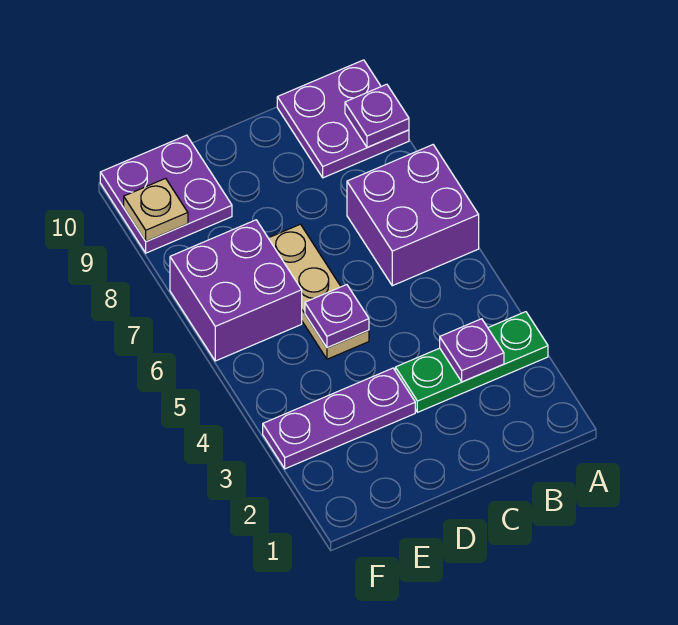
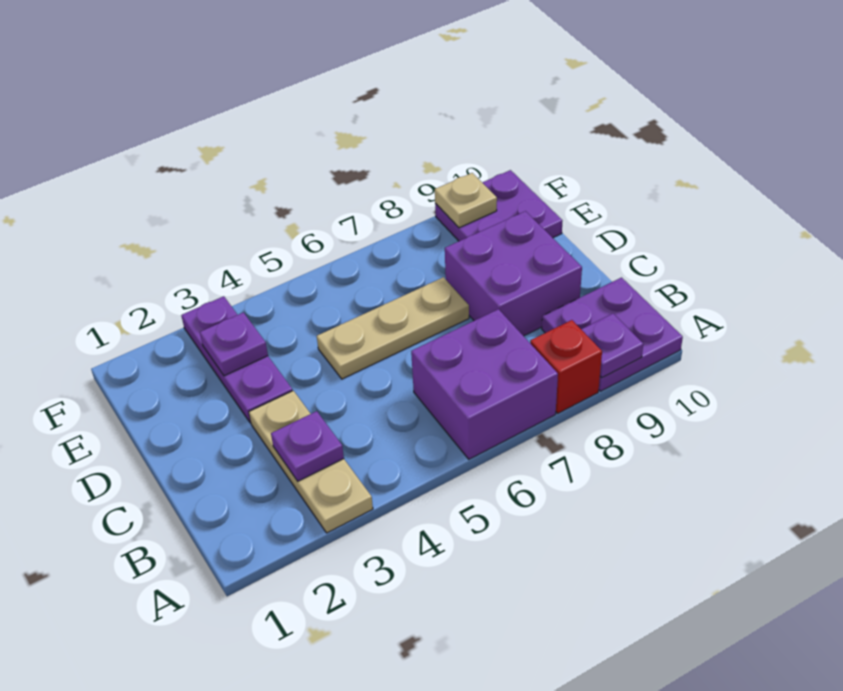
green 1x3 plate [395,312,548,412] -> tan 1x3 plate [249,391,373,533]
none -> red 1x1 brick [530,320,602,413]
purple 1x1 plate [305,285,369,348] -> purple 1x1 plate moved to [200,312,268,376]
purple 2x2 brick [170,220,302,361] -> purple 2x2 brick moved to [445,211,582,336]

